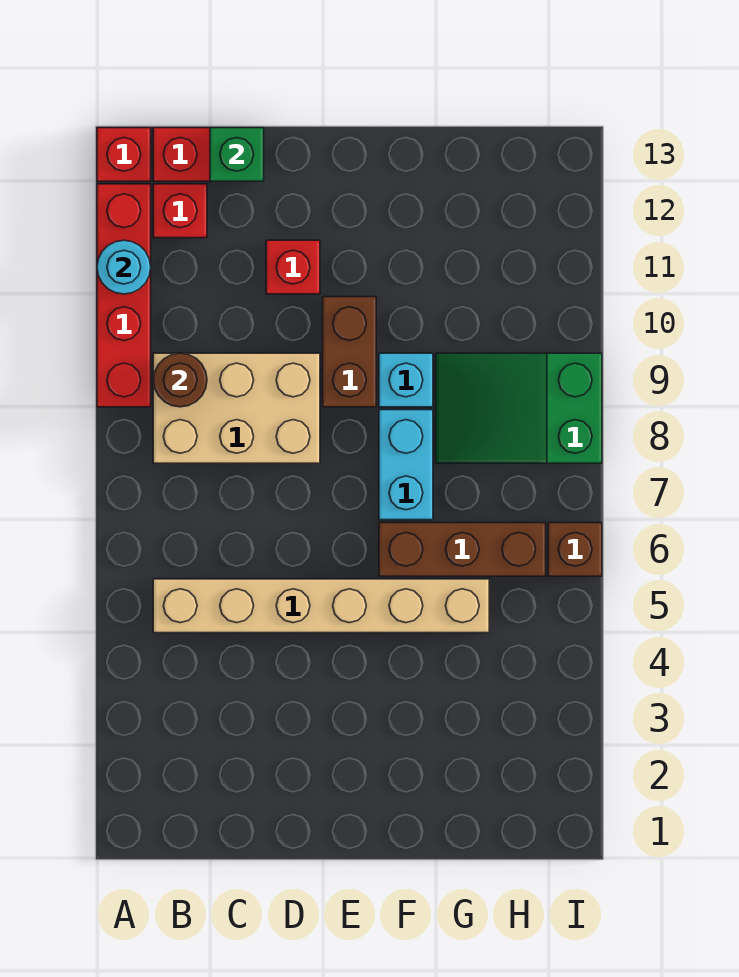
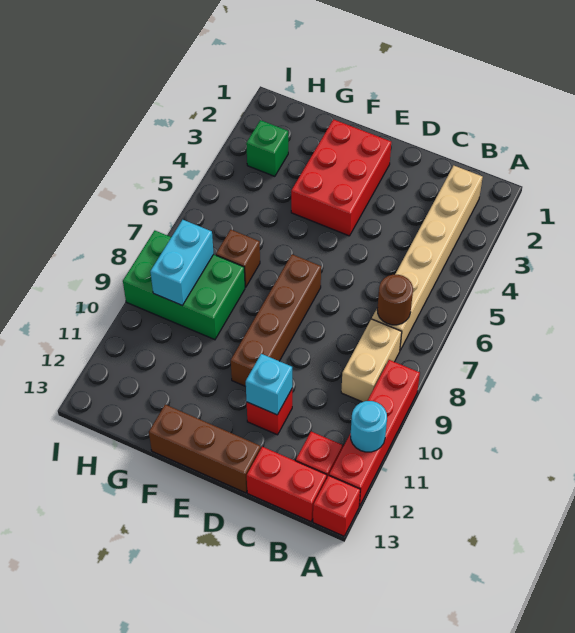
tan 1x6 brick [153,579,489,633] -> tan 1x6 brick turned to [372,166,483,350]
tan 2x3 brick [153,353,320,463] -> tan 1x2 brick [341,319,402,402]
brown 1x1 round brick [153,353,207,407] -> brown 1x1 round brick moved to [377,275,413,325]
green 1x1 brick [210,128,264,181] -> green 1x1 brick moved to [246,120,288,176]
none -> red 2x3 brick [291,119,391,236]
brown 1x2 brick [323,297,376,407] -> brown 1x4 brick [231,254,321,386]
brown 1x3 brick [379,523,546,576] -> brown 1x3 brick moved to [149,405,261,493]
cyan 1x2 brick [379,410,433,520] -> cyan 1x2 brick moved to [150,220,214,305]
cyan 1x1 brick [379,353,433,407] -> cyan 1x1 brick moved to [246,354,292,415]
green 2x3 slope [436,353,602,463] -> green 2x3 brick [123,231,245,340]
brown 1x1 brick [548,523,602,576] -> brown 1x1 brick moved to [216,230,260,287]

